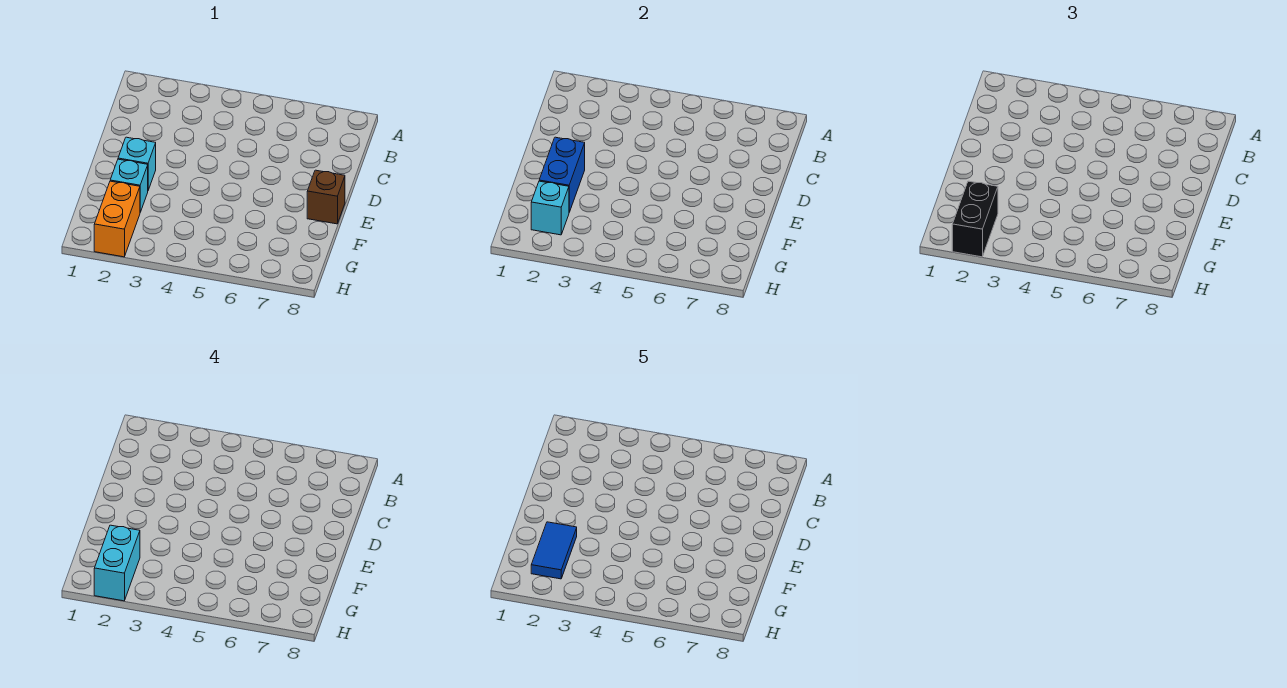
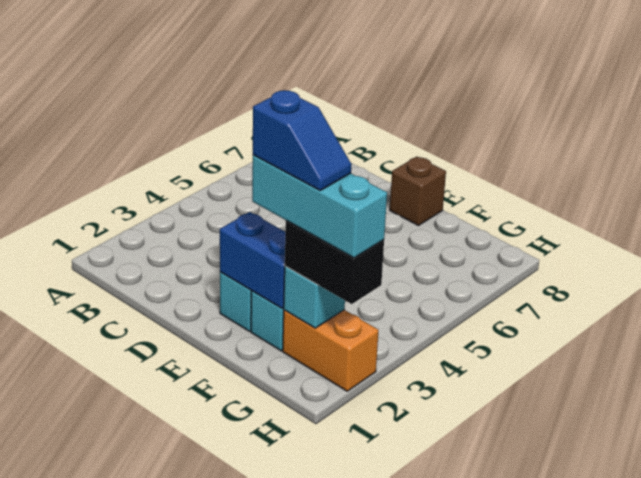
blue 1x2 tile [531,522,577,579] -> blue 1x2 slope [253,90,351,190]
cyan 1x2 brick [94,525,140,601] -> cyan 1x3 brick [252,155,387,258]

